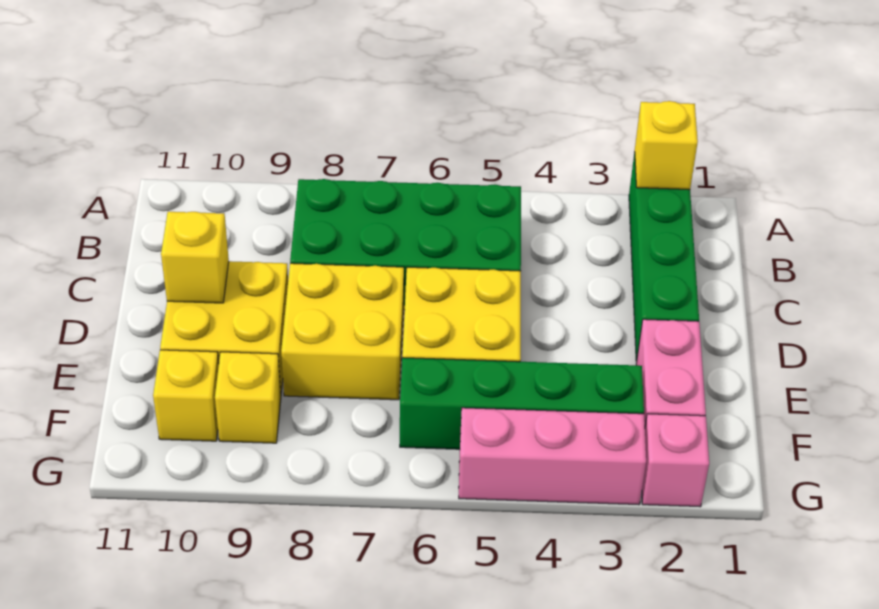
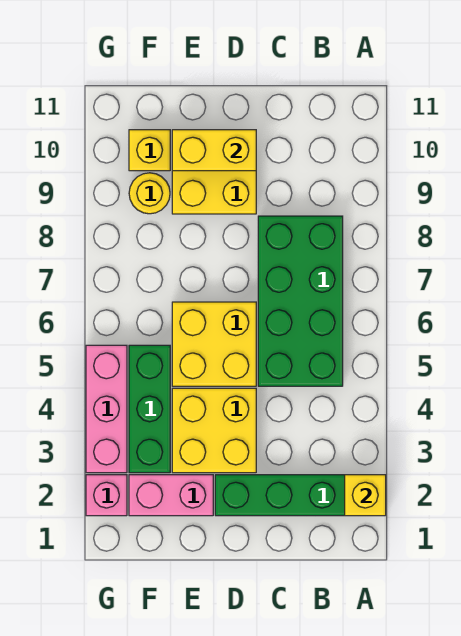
yellow 2x2 brick [281,263,404,400] -> yellow 2x2 brick moved to [172,388,256,473]
yellow 1x1 brick [161,212,229,303] -> yellow 1x2 brick [172,130,256,171]
green 1x4 brick [400,358,644,449] -> green 1x3 brick [129,345,170,473]
yellow 1x1 brick [215,352,281,443] -> yellow 1x1 round brick [129,173,170,214]

